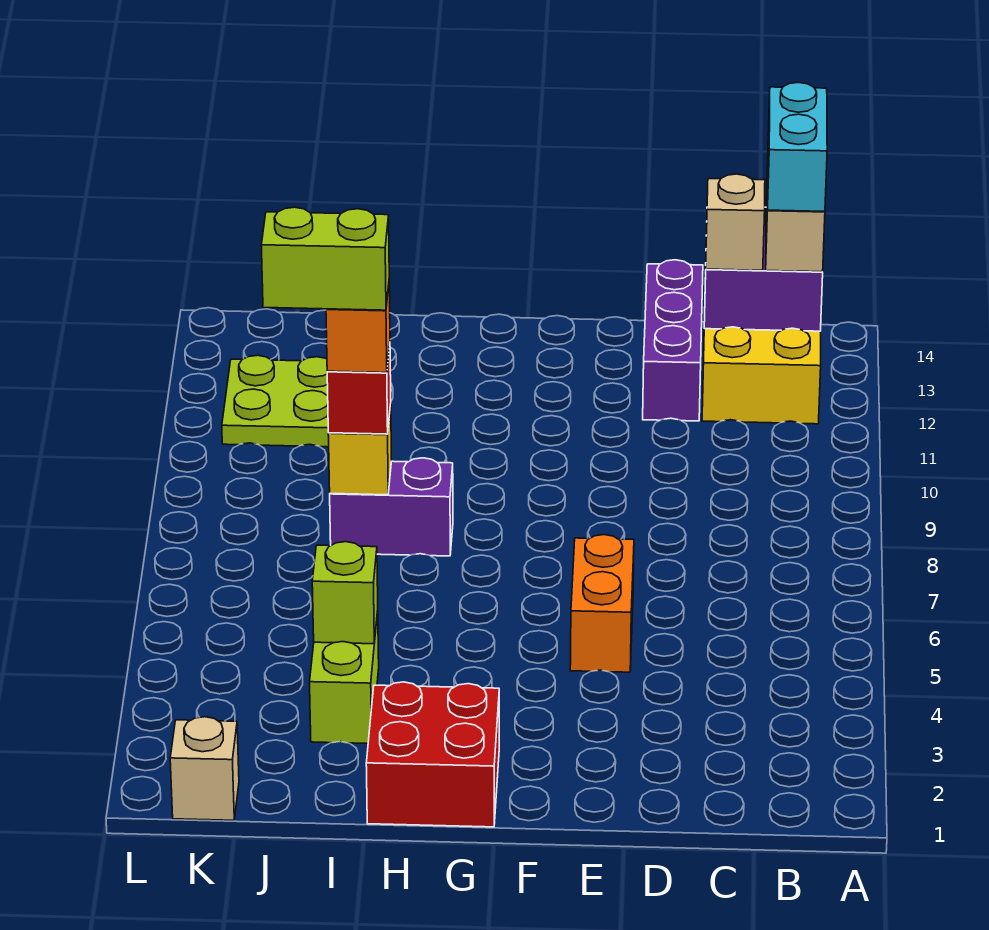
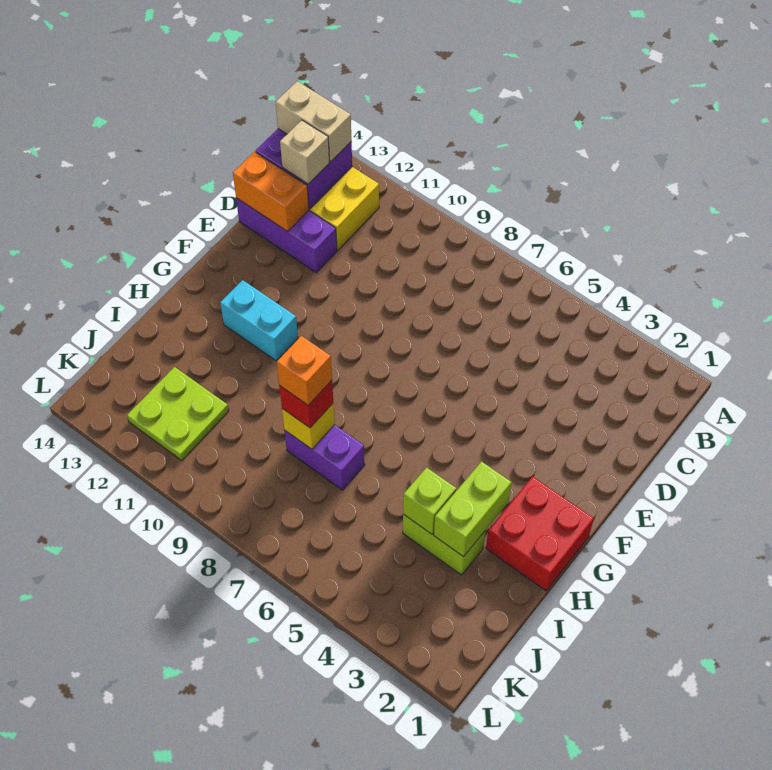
cyan 1x2 brick [768,82,827,211] -> cyan 1x2 brick moved to [220,280,298,361]
orange 1x2 brick [570,535,634,672] -> orange 1x2 brick moved to [233,152,309,231]
purple 1x2 brick [330,458,453,556] -> purple 1x2 brick turned to [285,425,365,490]
lime 1x2 brick [261,207,389,310] -> lime 1x2 brick moved to [434,462,512,557]
tan 1x1 brick [170,717,239,820] -> none

